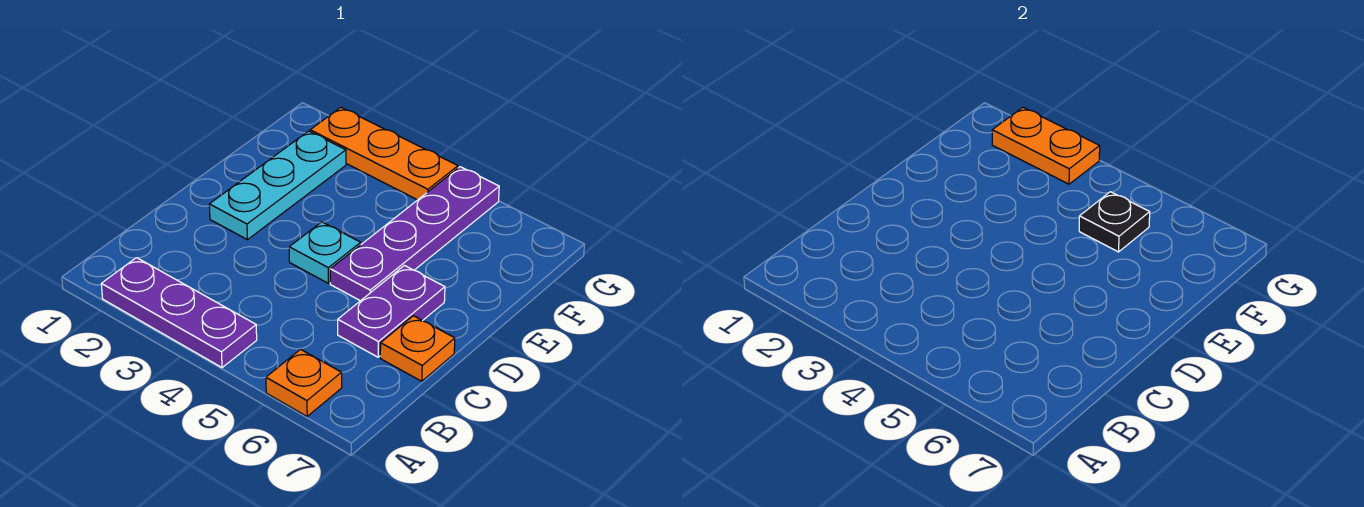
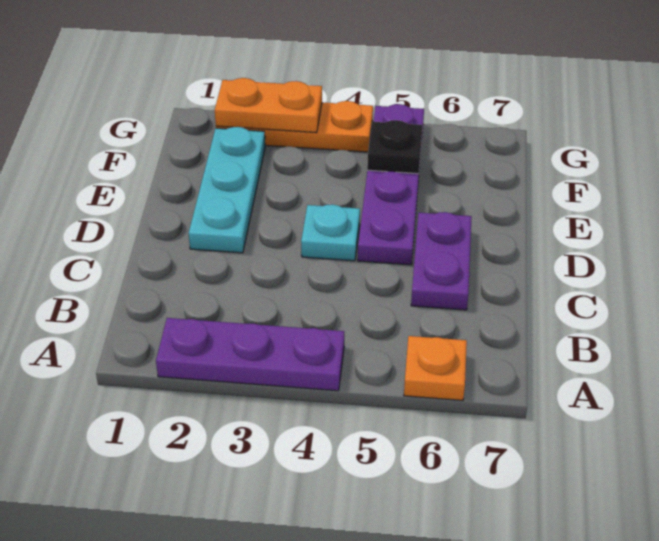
orange 1x1 plate [380,316,455,381] -> none

